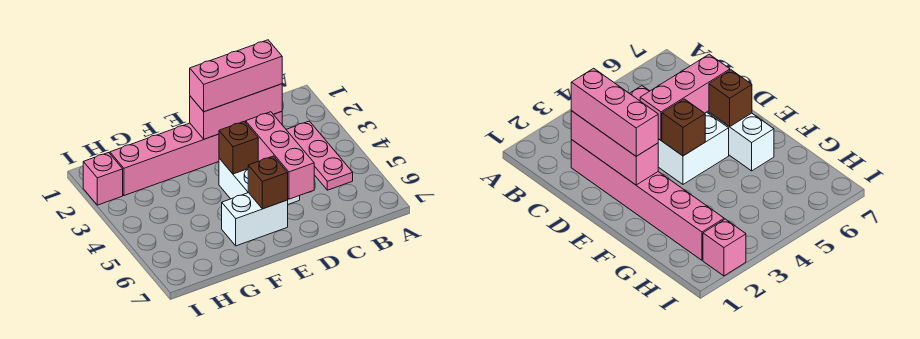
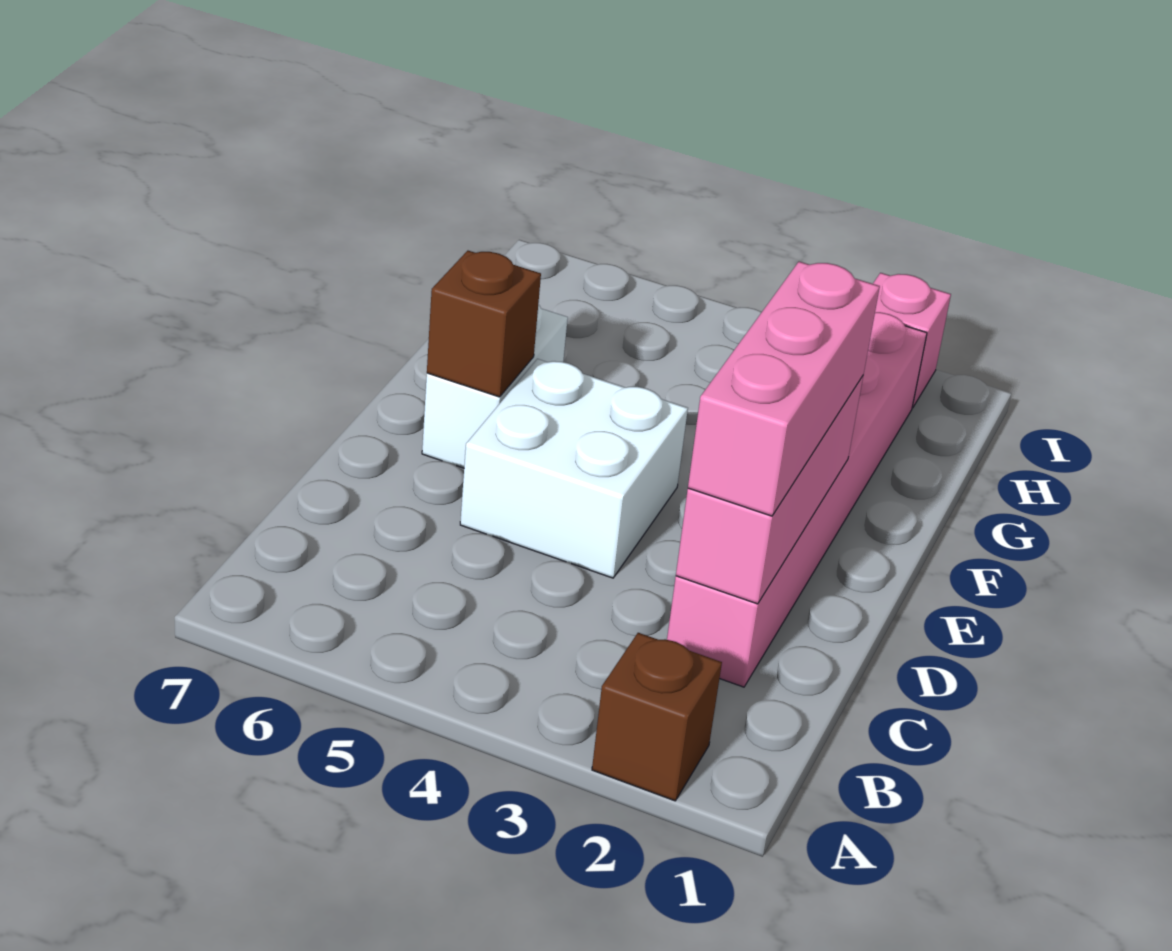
pink 1x3 plate [286,121,353,190] -> none
pink 1x3 brick [246,112,314,199] -> none
brown 1x1 brick [219,121,258,174] -> brown 1x1 brick moved to [592,633,722,801]

